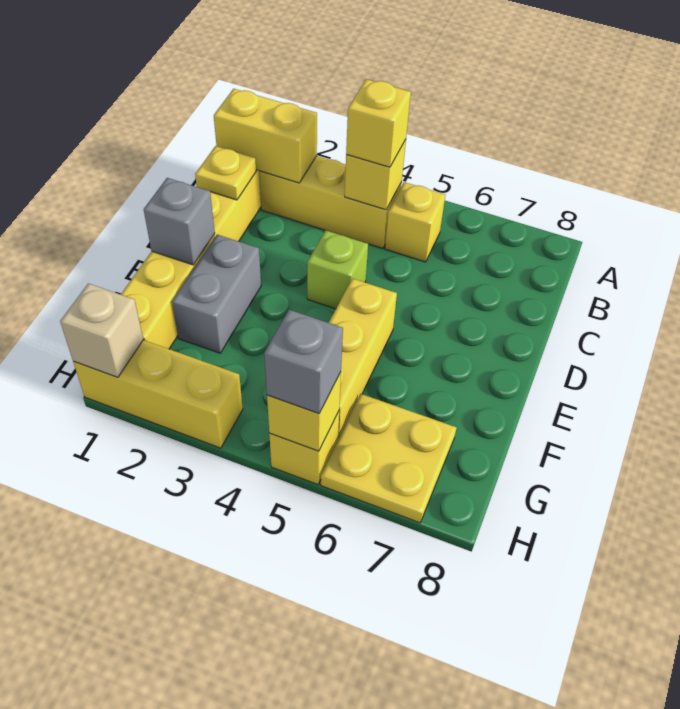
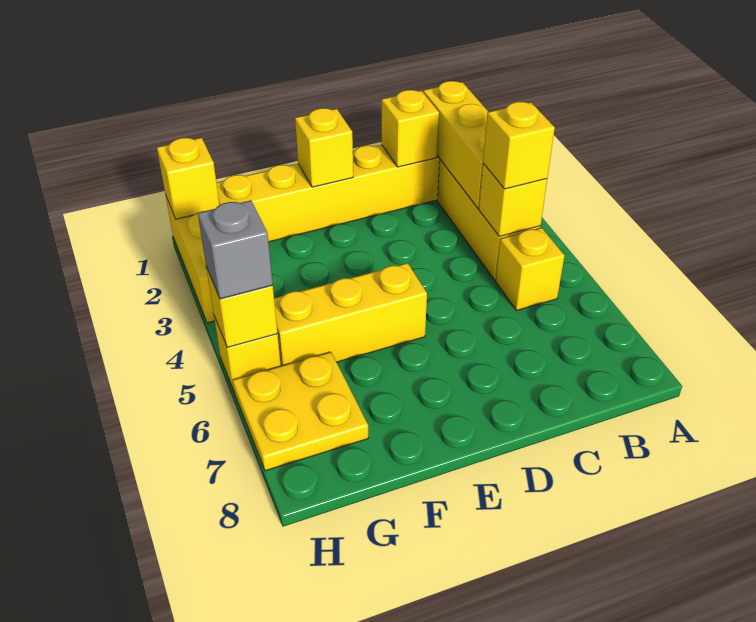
yellow 1x2 brick [214,89,317,183] -> yellow 1x3 brick [423,81,488,208]
yellow 1x1 plate [195,146,256,200] -> yellow 1x1 brick [382,90,439,167]
lime 1x1 brick [307,230,368,309] -> none
grey 1x1 brick [144,178,215,265] -> yellow 1x1 brick [295,108,353,187]
grey 1x2 brick [172,235,261,353] -> none
tan 1x1 brick [60,283,143,377] -> yellow 1x1 brick [157,138,219,219]

